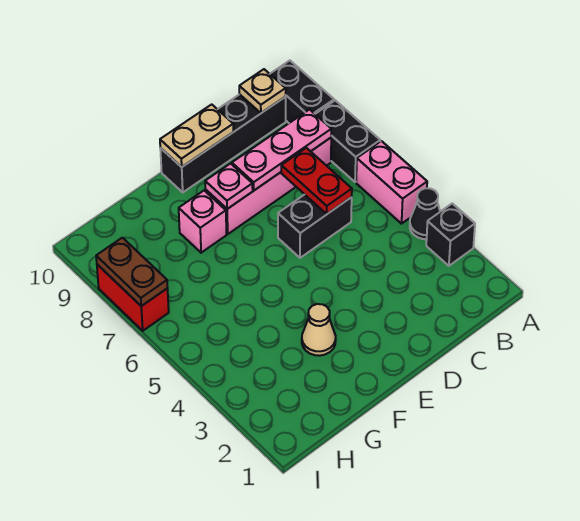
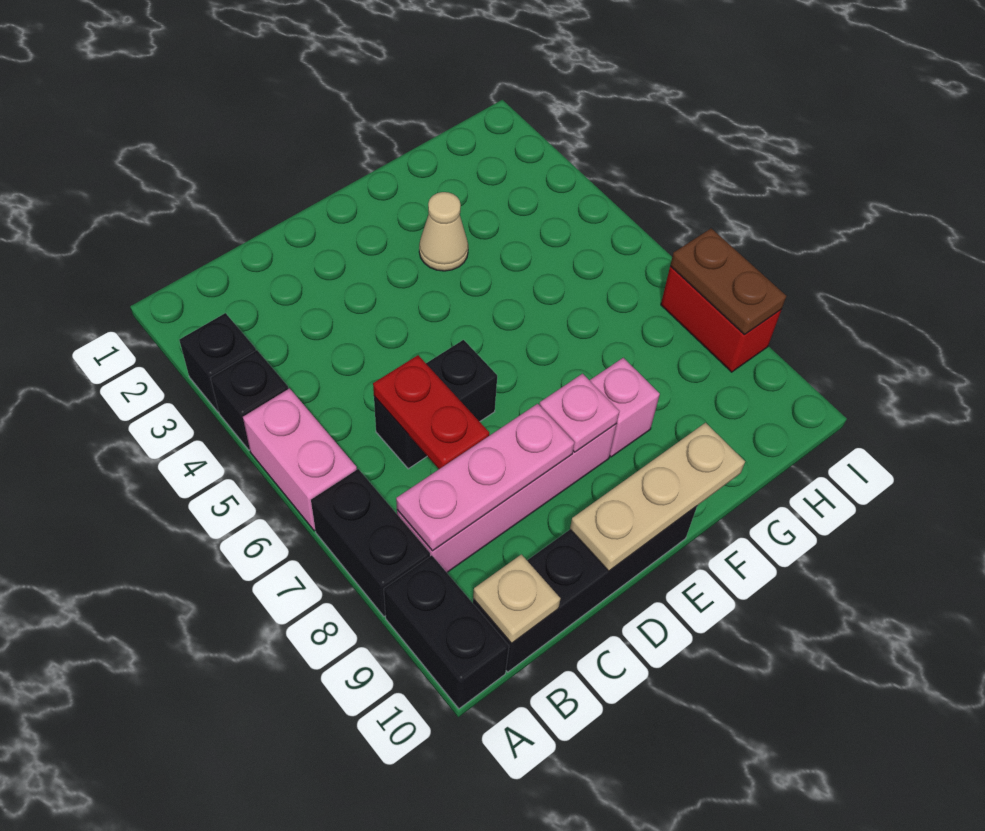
black 1x1 cone [410,188,440,239] -> black 1x1 brick [211,350,288,450]
tan 1x2 plate [160,104,233,167] -> tan 1x3 plate [570,423,745,571]

